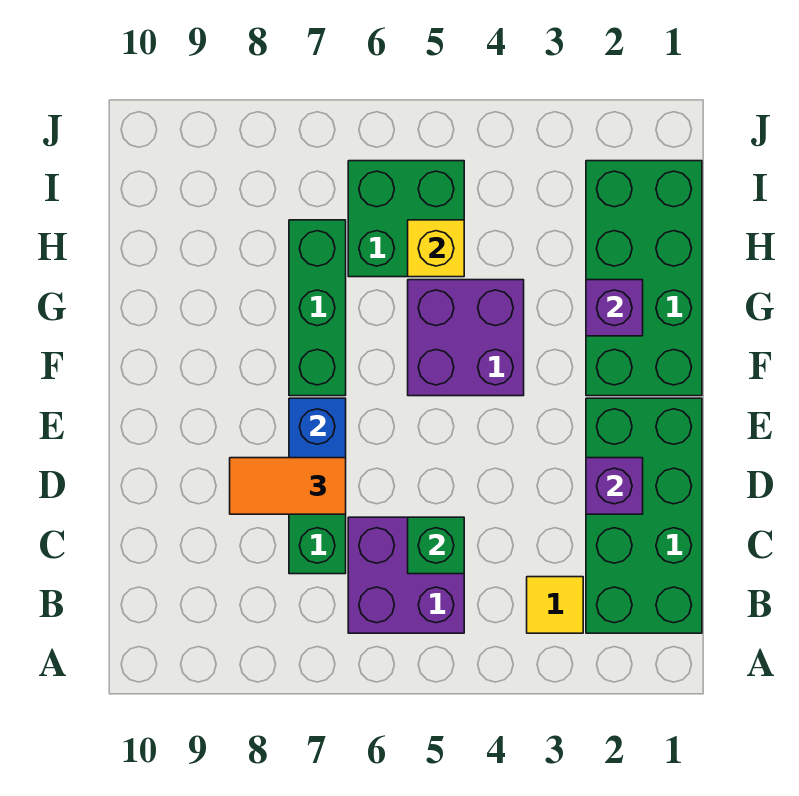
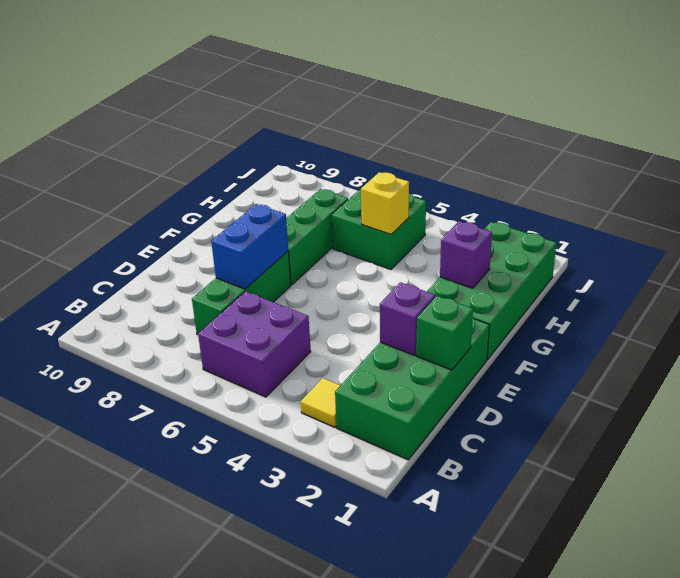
green 1x1 brick [408,517,464,574] -> green 1x1 brick moved to [416,296,473,370]
orange 1x2 tile [230,458,346,514] -> none
purple 2x2 brick [408,280,524,396] -> none

